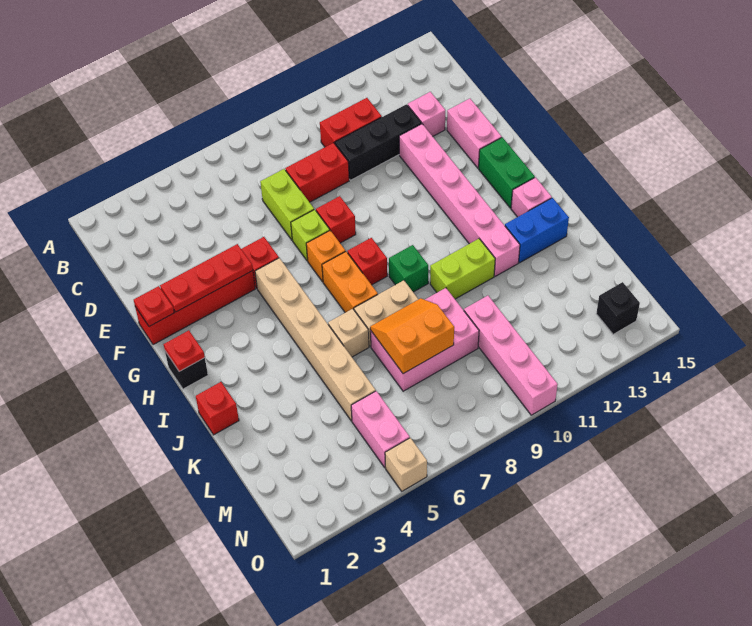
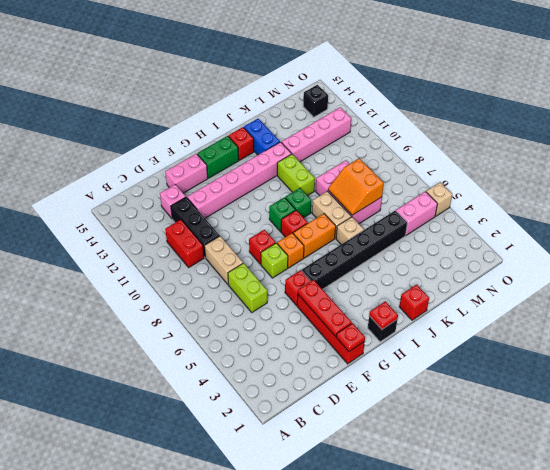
lime 1x2 brick [260,169,314,240] -> lime 1x2 brick turned to [228,263,267,312]
red 1x2 brick [285,143,349,202] -> tan 1x2 brick [205,236,243,285]
tan 1x6 brick [255,258,376,421] -> black 1x6 brick [302,211,407,289]
none -> green 1x1 brick [269,197,296,232]
pink 1x1 brick [511,177,552,217] -> red 1x1 brick [228,127,254,160]
pink 1x4 brick [464,296,558,415] -> pink 1x4 brick moved to [281,107,351,162]

